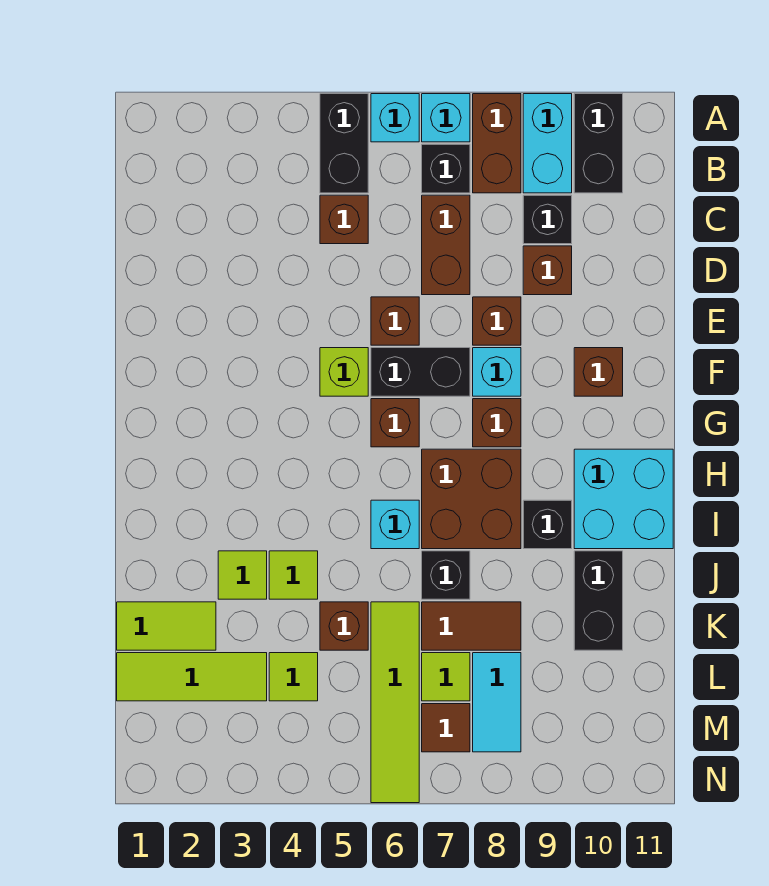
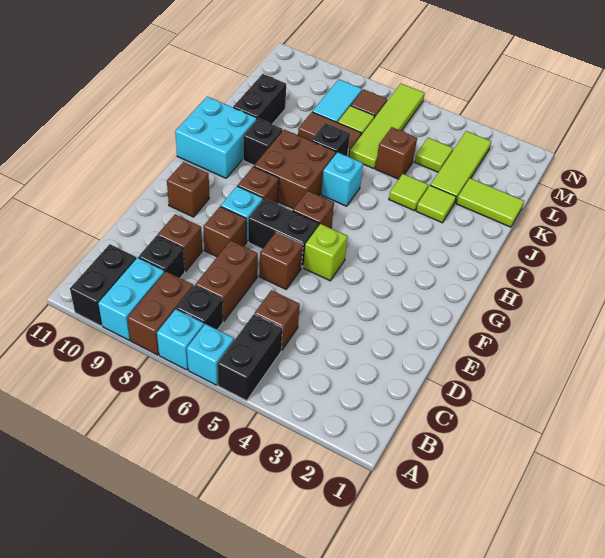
lime 1x3 tile [117,653,267,701] -> lime 1x3 tile turned to [430,131,491,202]

